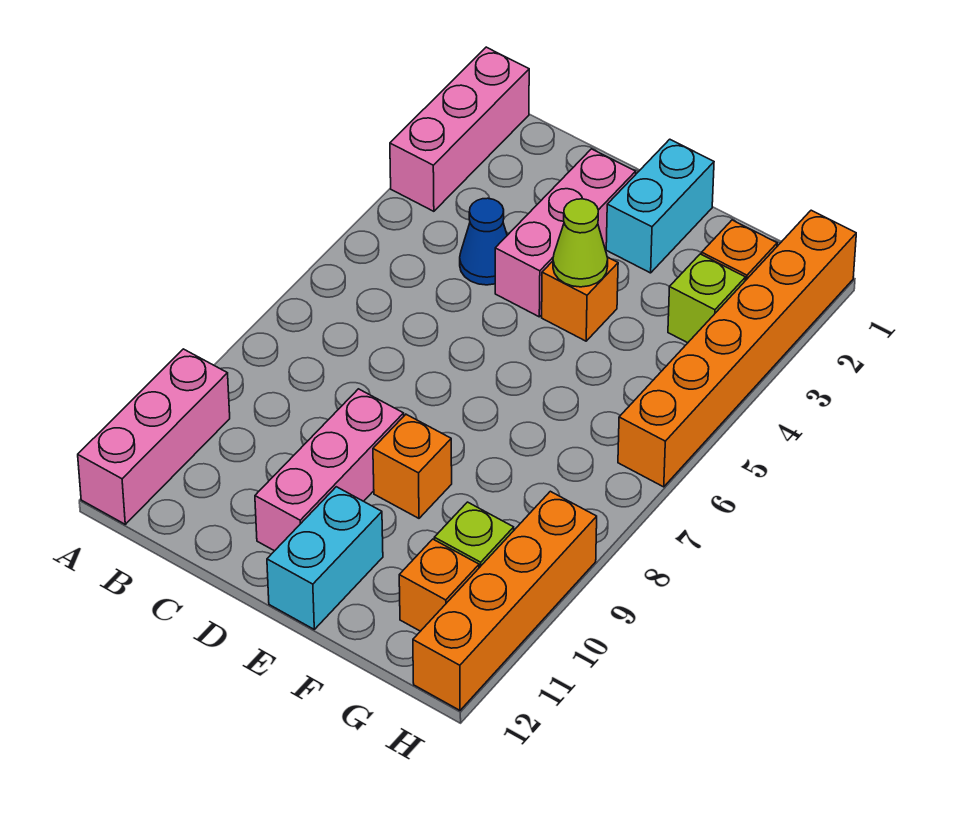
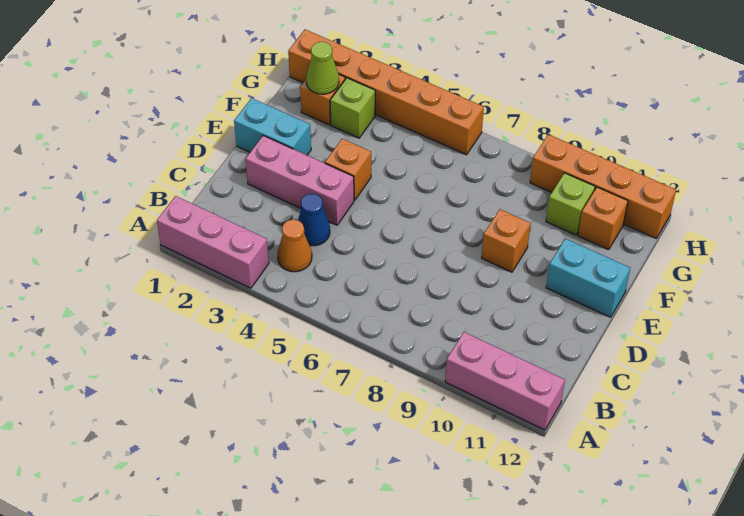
none -> orange 1x1 cone [278,220,312,272]
pink 1x3 brick [255,389,404,551] -> none
lime 1x1 cone [553,199,608,287] -> lime 1x1 cone moved to [306,42,339,94]

